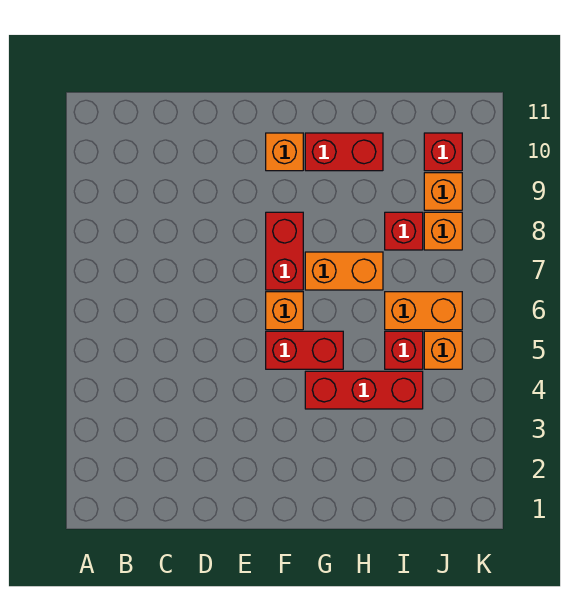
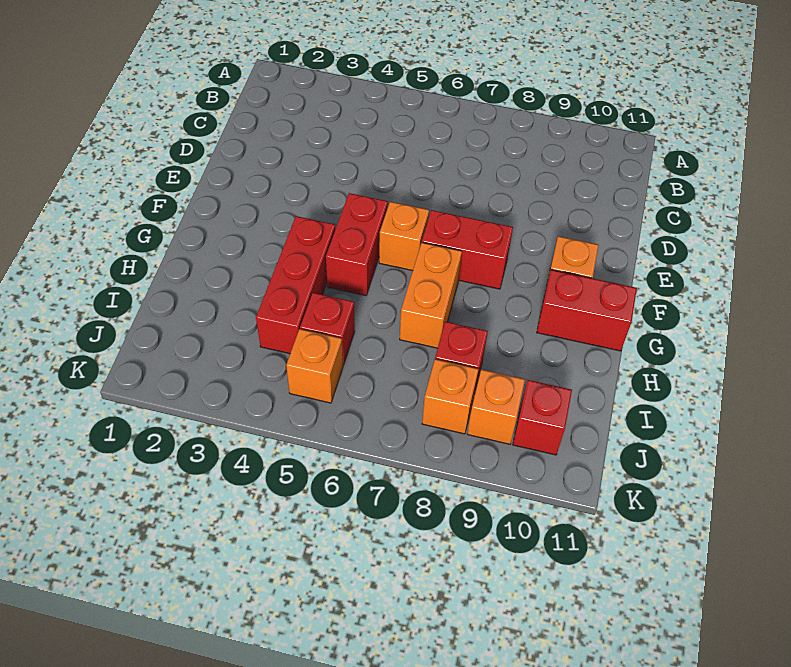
red 1x2 brick [305,133,383,171] -> red 1x2 brick turned to [537,270,637,351]
orange 1x2 brick [385,292,462,330] -> none

